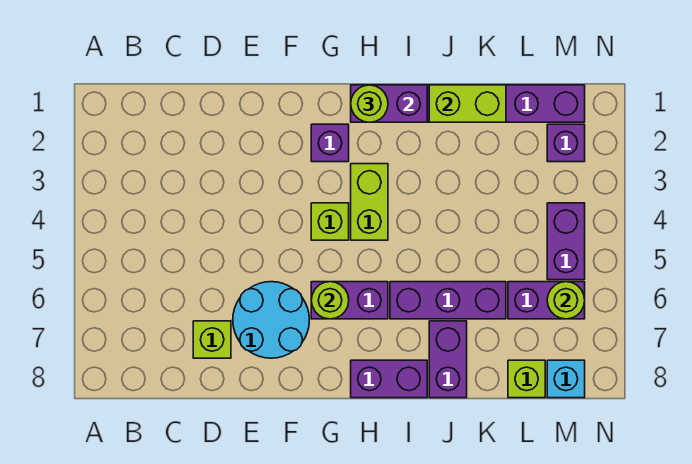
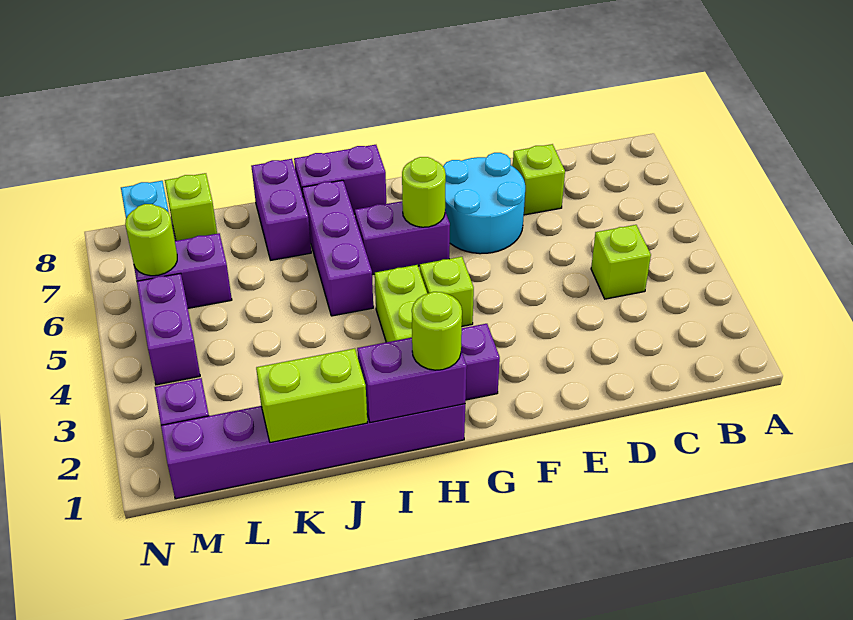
none -> lime 1x1 brick [591,225,651,299]
purple 1x3 brick [390,282,506,319] -> purple 1x3 brick turned to [302,180,373,316]

